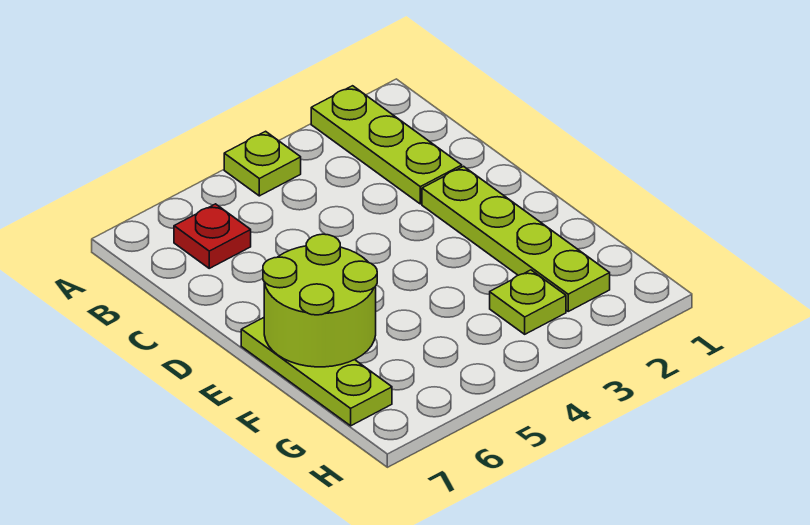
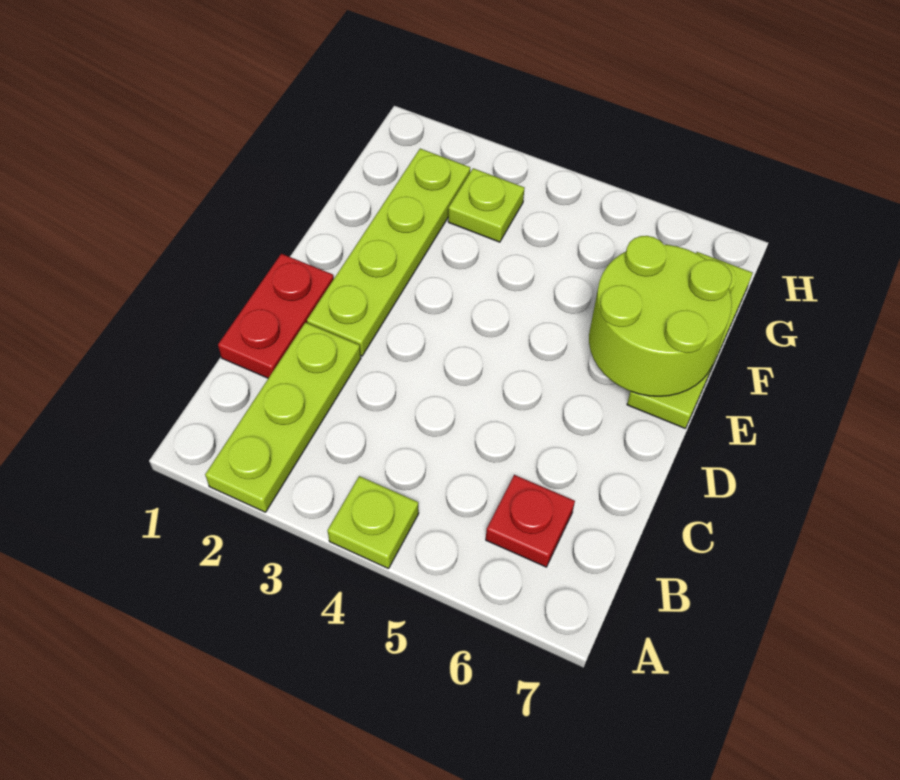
none -> red 1x2 plate [218,254,334,378]

